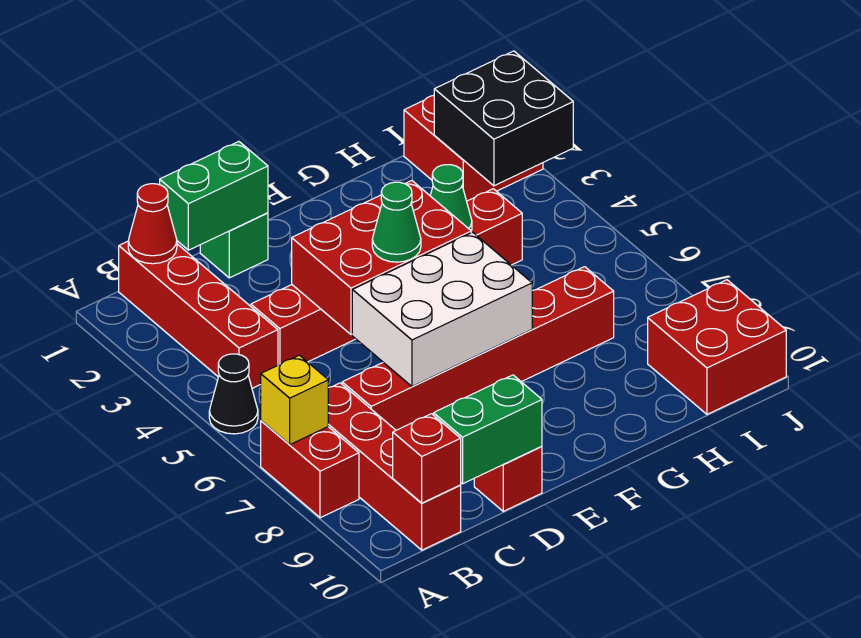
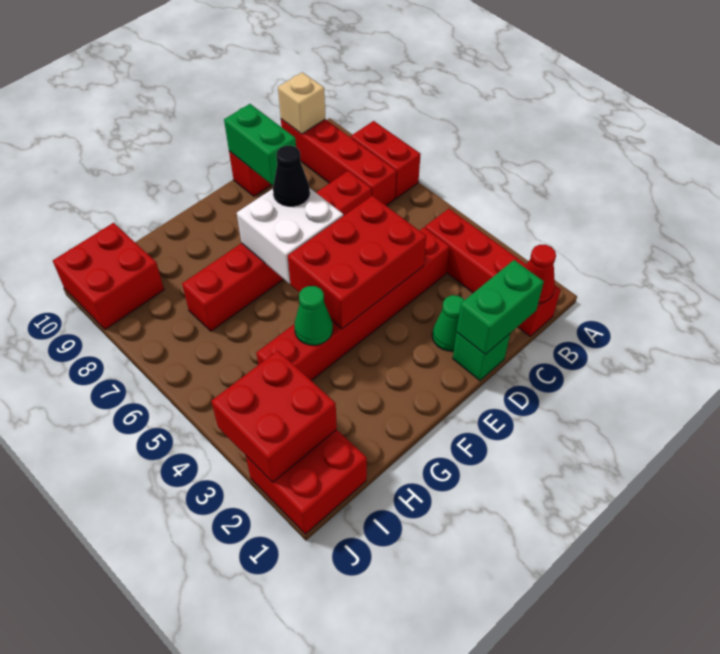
black 1x1 cone [209,354,258,434] -> black 1x1 cone moved to [273,146,310,206]
yellow 1x1 brick [261,355,328,445] -> none
red 1x1 brick [393,414,461,503] -> tan 1x1 brick [278,72,325,134]
green 1x2 brick [434,375,542,484] -> green 1x2 brick turned to [224,104,296,185]
white 2x3 brick [352,232,532,386] -> white 2x2 brick [237,188,343,284]
green 1x1 cone [372,182,421,262] -> green 1x1 cone moved to [432,295,464,351]
black 2x2 brick [434,51,573,186] -> red 2x2 brick [211,351,337,482]

